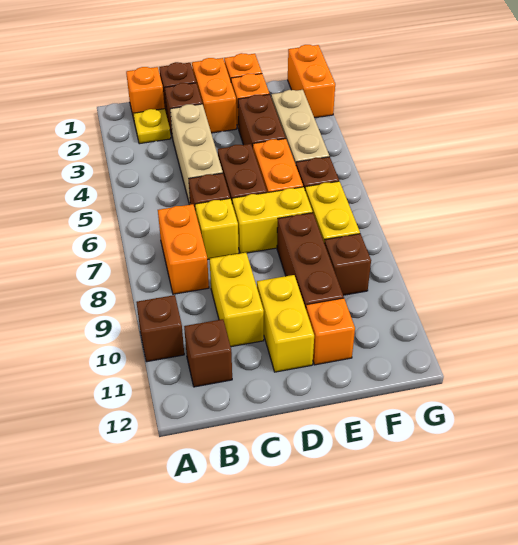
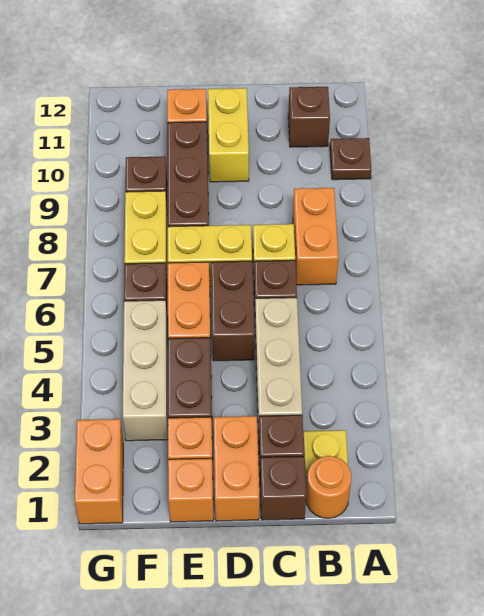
brown 1x1 brick [136,295,184,362] -> brown 1x1 plate [330,138,371,180]
orange 1x1 brick [126,67,165,119] -> orange 1x1 round brick [306,456,352,518]
yellow 1x2 brick [210,253,264,347] -> none

